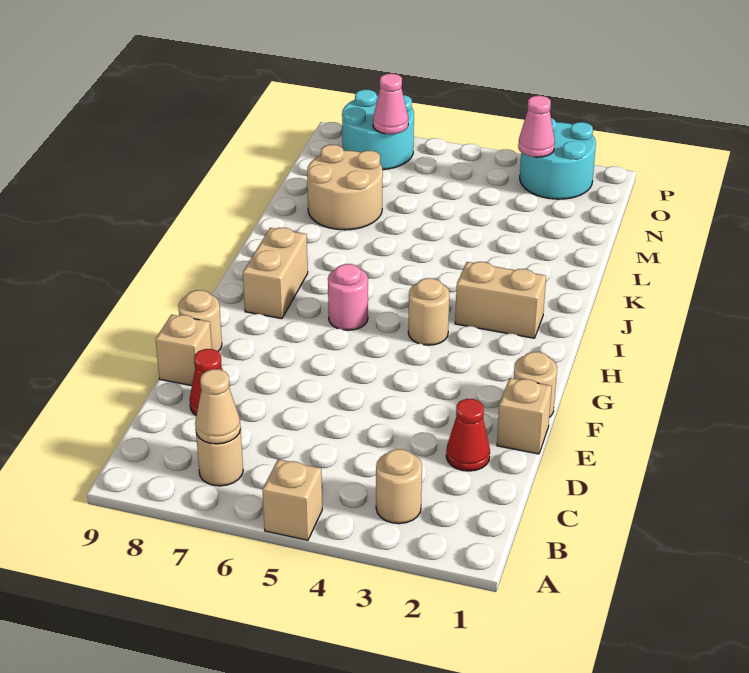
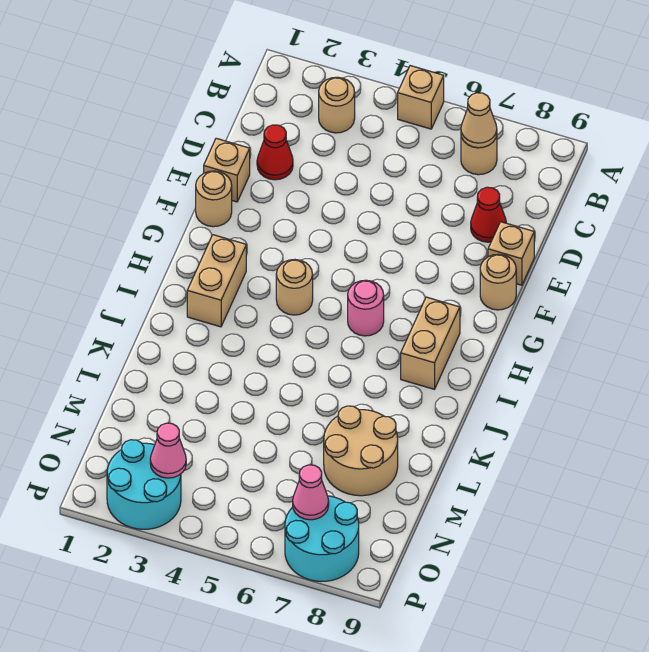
tan 1x2 brick [455,262,546,338] -> tan 1x2 brick turned to [187,235,246,327]

